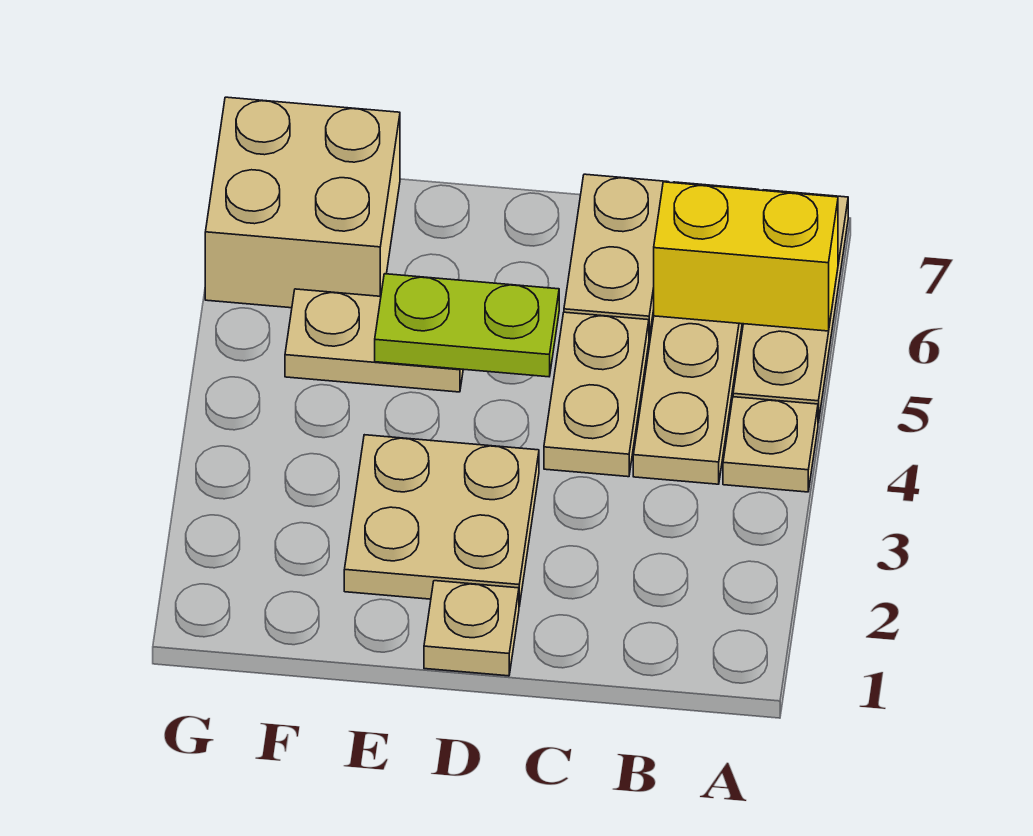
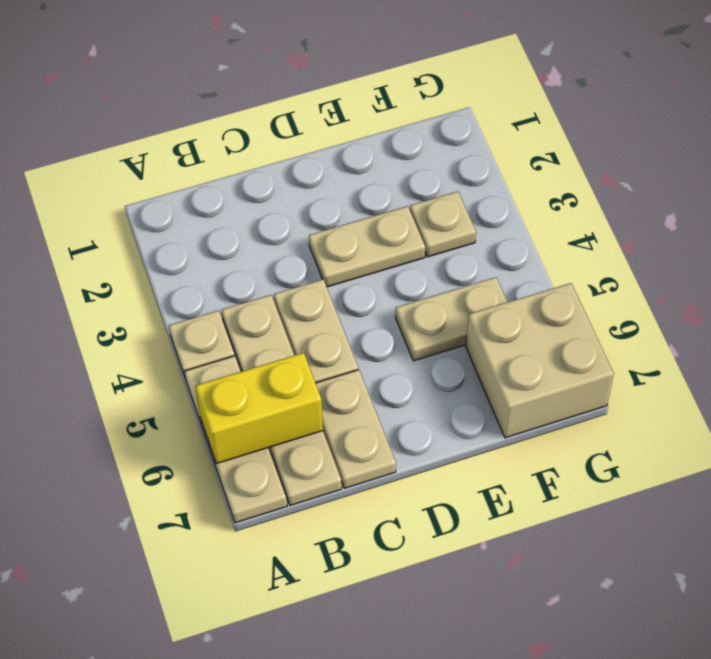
tan 1x1 plate [424,581,519,676] -> tan 1x1 plate moved to [410,191,476,257]
tan 2x2 plate [344,435,539,606] -> tan 1x2 plate [309,206,425,287]
lime 1x2 plate [375,274,559,377] -> none

